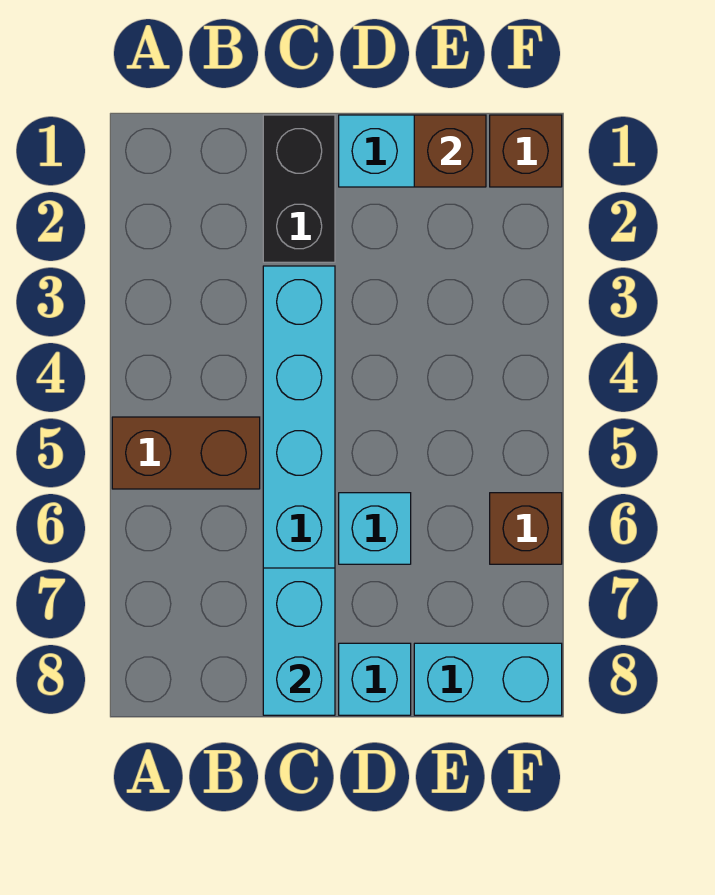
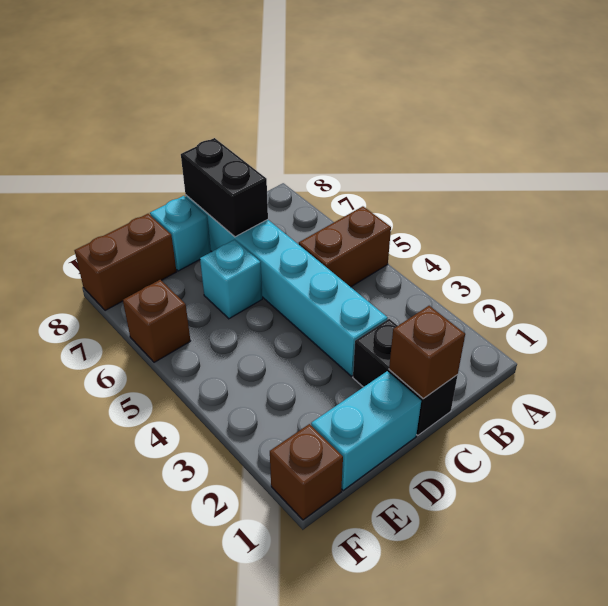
cyan 1x2 brick [263,568,335,715] -> black 1x2 brick [181,138,268,237]
brown 1x1 brick [414,115,486,187] -> brown 1x1 brick moved to [389,306,465,398]
cyan 1x2 brick [414,643,562,715] -> brown 1x2 brick [75,214,176,311]

